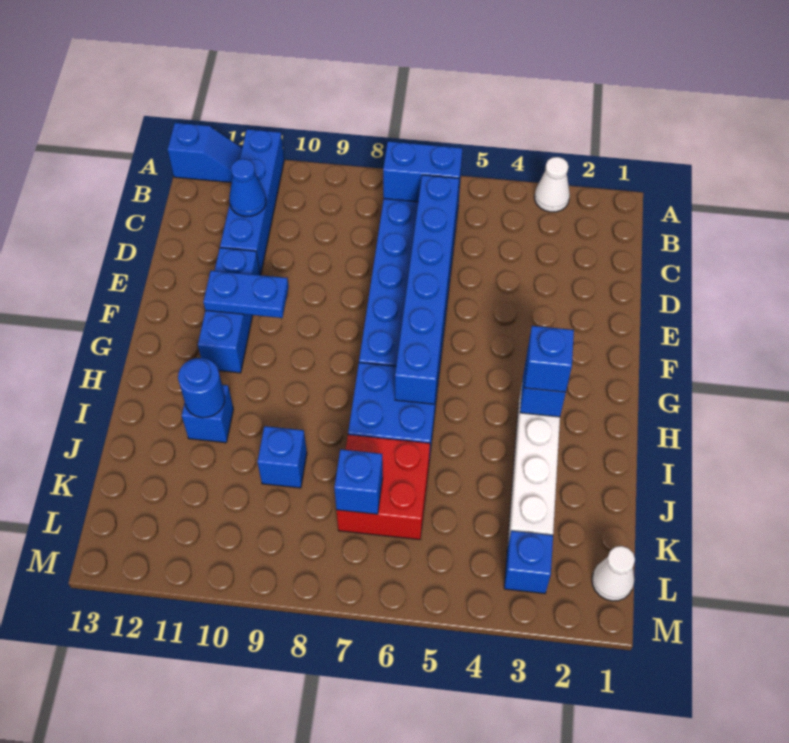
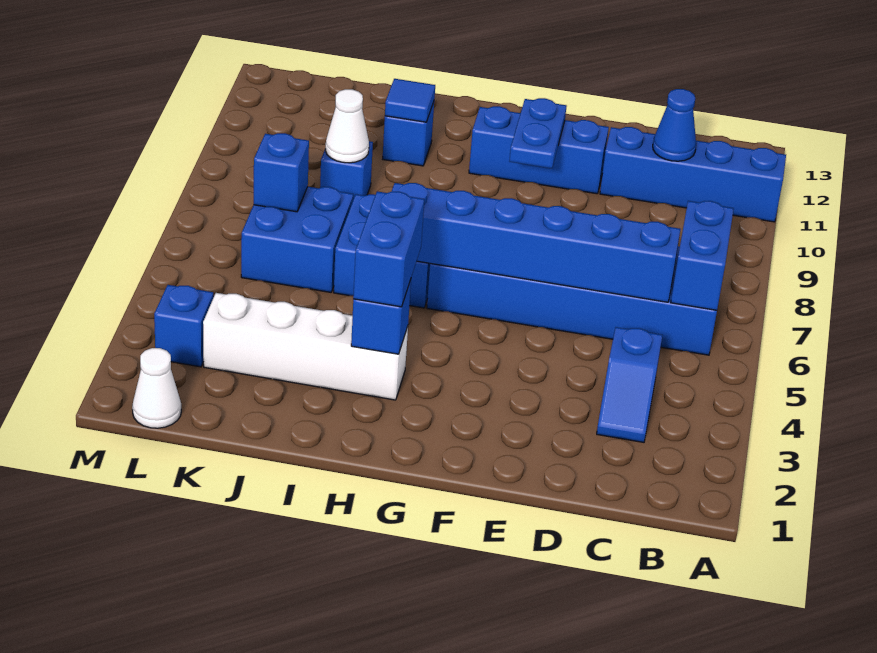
white 1x1 cone [534,157,570,212] -> white 1x1 cone moved to [325,89,369,163]
blue 1x2 slope [168,123,242,183] -> blue 1x2 slope moved to [597,327,662,442]
blue 1x1 brick [524,326,574,392] -> blue 1x2 brick [353,191,424,307]
blue 1x1 round brick [178,358,225,418] -> blue 1x1 tile [385,79,435,122]
red 2x2 brick [336,435,430,540] -> blue 2x2 brick [241,187,353,292]

